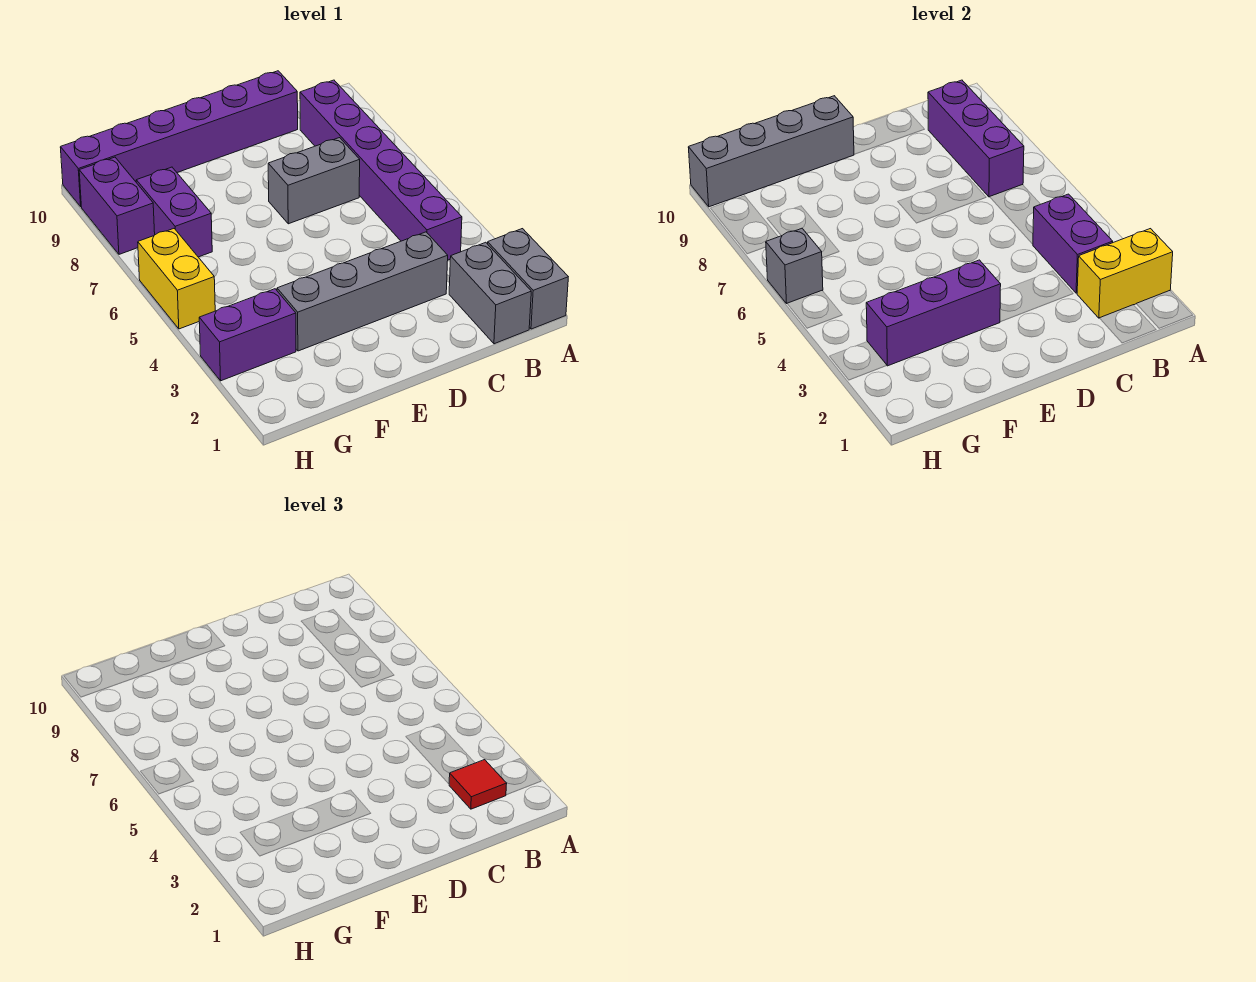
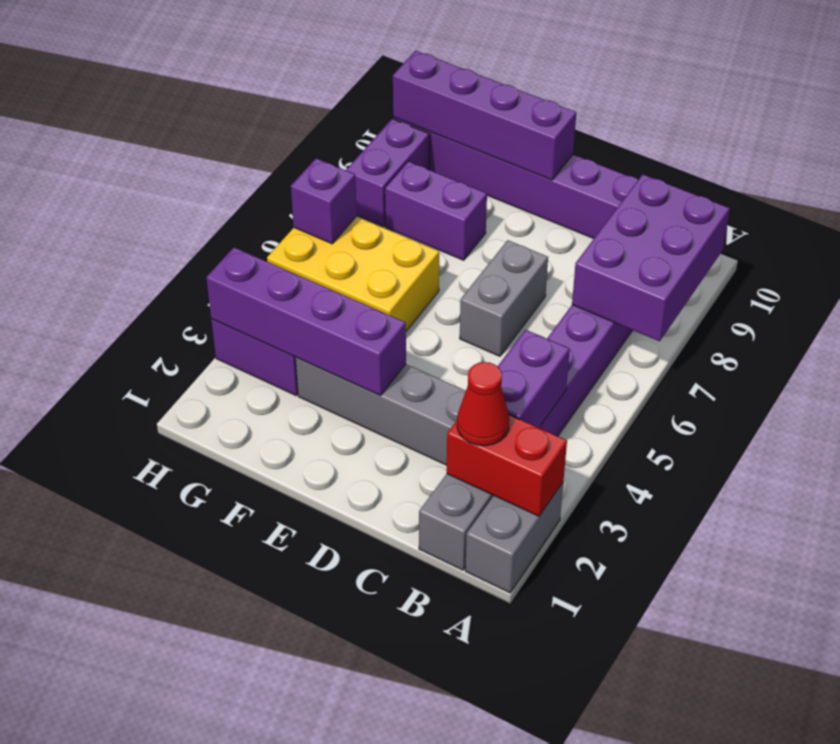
yellow 1x2 brick [1077,229,1173,318] -> red 1x2 brick [447,415,567,516]
red 1x1 tile [449,760,507,809] -> red 1x1 cone [457,362,509,446]
purple 1x3 brick [928,80,1024,197] -> purple 2x3 brick [572,174,730,341]
grey 1x2 brick [268,138,360,224] -> grey 1x2 brick turned to [460,240,548,356]
purple 1x3 brick [866,260,1001,366] -> purple 1x4 brick [206,247,406,395]
grey 1x4 brick [688,96,854,207] -> purple 1x4 brick [393,51,576,180]
purple 1x2 brick [136,167,212,257] -> purple 1x2 brick turned to [385,161,487,260]
yellow 1x2 brick [138,229,215,329] -> yellow 2x3 brick [267,216,439,331]
grey 1x1 brick [766,228,823,303] -> purple 1x1 brick [291,158,357,244]

